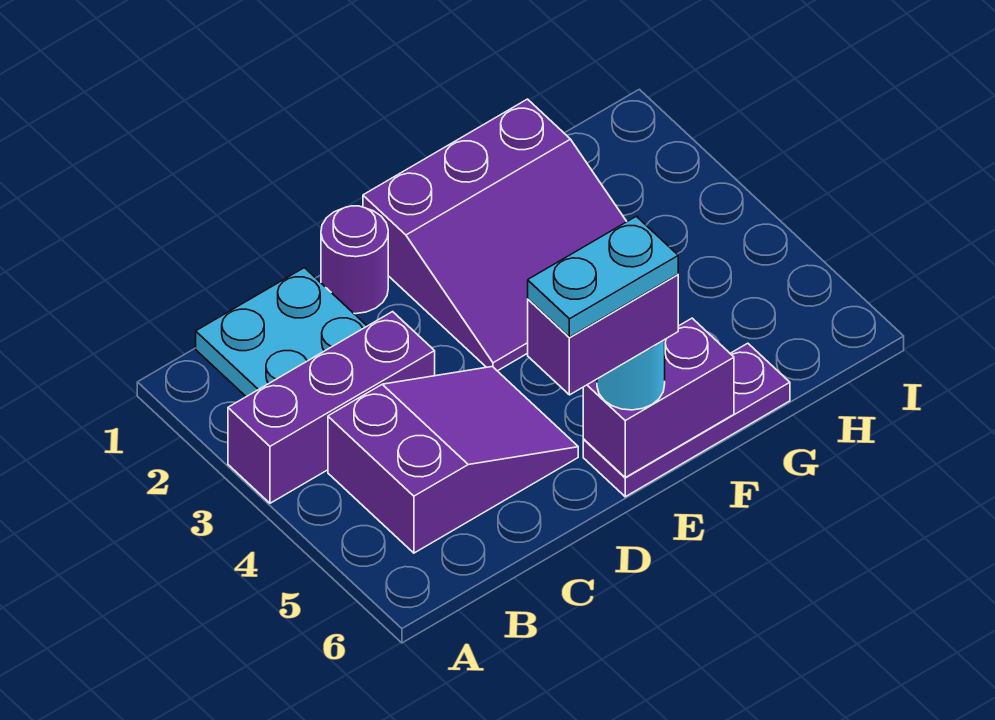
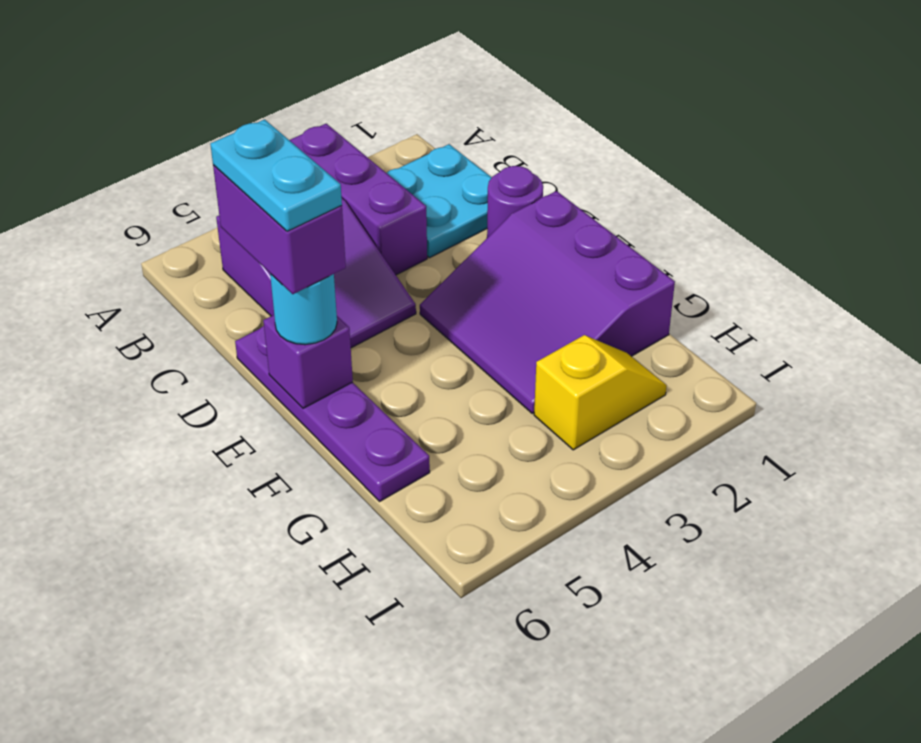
purple 1x3 plate [583,343,790,497] -> purple 1x4 plate [235,326,430,501]
purple 1x2 brick [583,318,734,477] -> purple 1x1 brick [263,315,353,408]
none -> yellow 1x2 slope [534,335,667,450]

